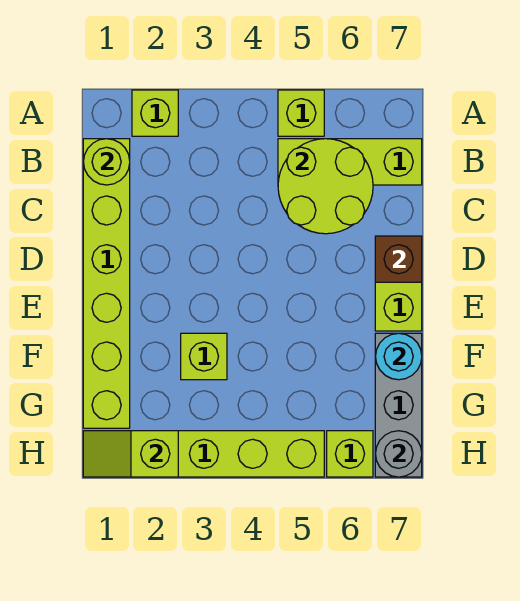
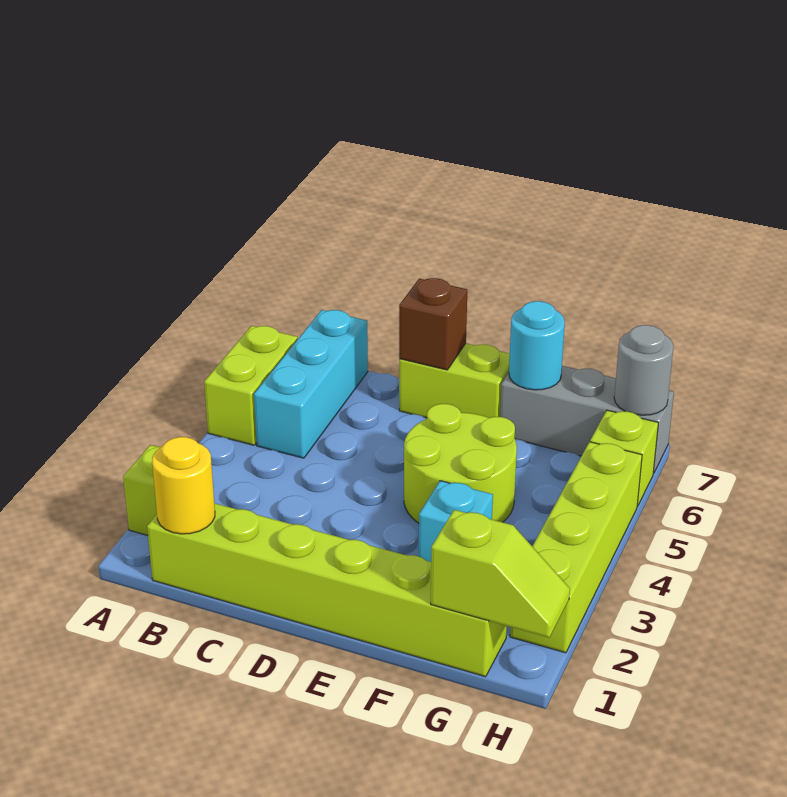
lime 1x1 brick [278,90,324,136] -> lime 1x2 brick [204,326,297,445]
lime 1x1 round brick [83,139,130,185] -> yellow 1x1 round brick [152,437,215,534]
lime 1x3 brick [278,139,422,185] -> cyan 1x3 brick [254,310,368,458]
lime 2x2 round brick [278,139,373,234] -> lime 2x2 round brick moved to [404,404,517,523]
lime 1x1 brick [181,333,227,380] -> cyan 1x1 brick [419,481,493,562]
lime 1x2 slope [83,431,178,477] -> lime 1x2 slope turned to [431,510,570,638]

